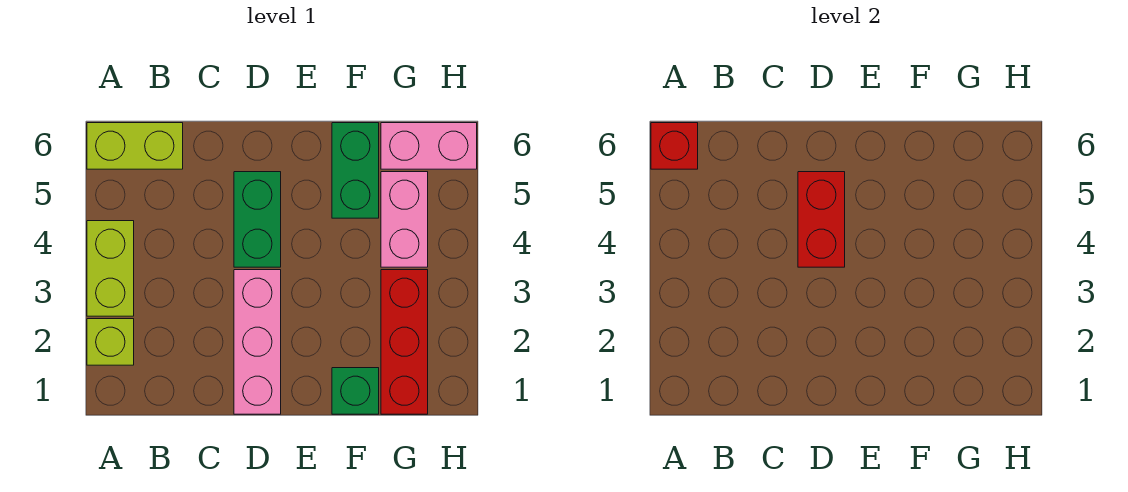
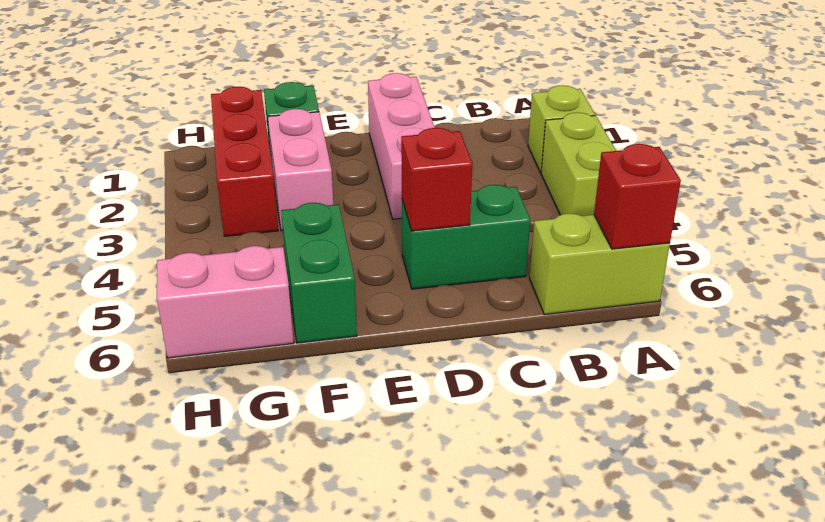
green 1x2 brick [234,172,281,267] -> green 1x2 brick turned to [402,185,530,289]
red 1x2 brick [798,172,845,267] -> red 1x1 brick [401,128,472,231]
pink 1x2 brick [381,172,428,267] -> pink 1x2 brick moved to [268,109,333,231]

